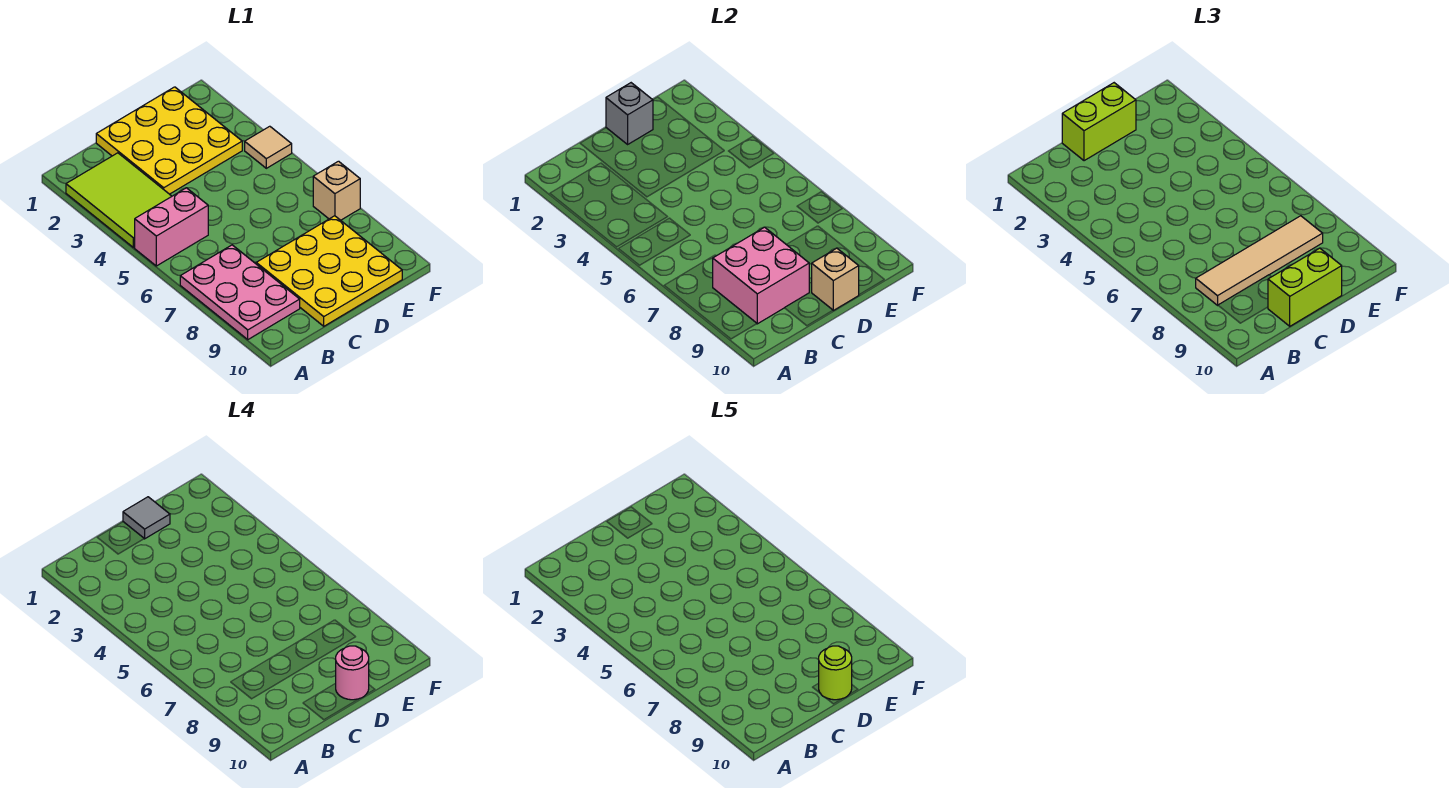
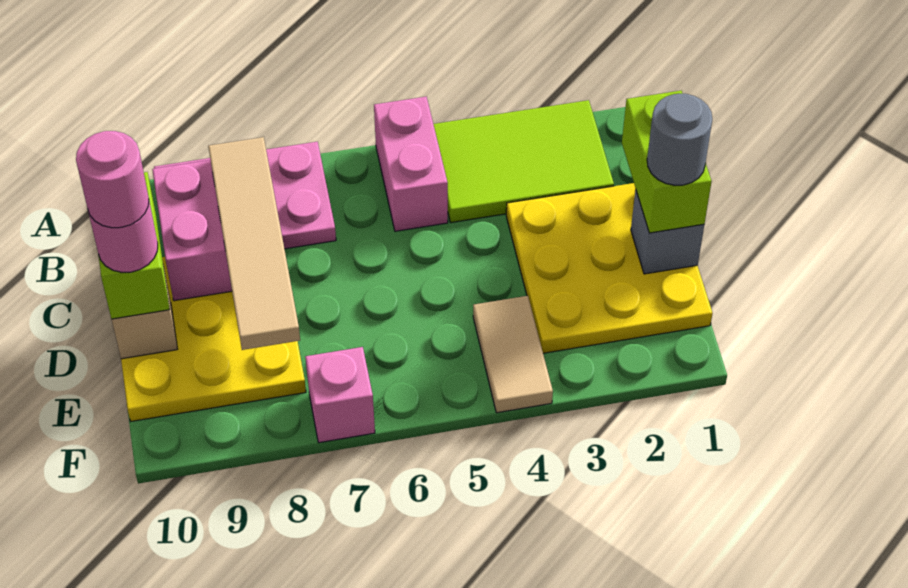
grey 1x1 tile [123,497,170,539] -> grey 1x1 round brick [647,94,712,185]
lime 1x1 round brick [819,646,852,700] -> pink 1x1 round brick [76,131,149,228]
tan 1x1 tile [245,126,292,168] -> tan 1x2 tile [473,296,553,413]
tan 1x1 brick [313,161,360,220] -> pink 1x1 brick [305,347,375,443]

